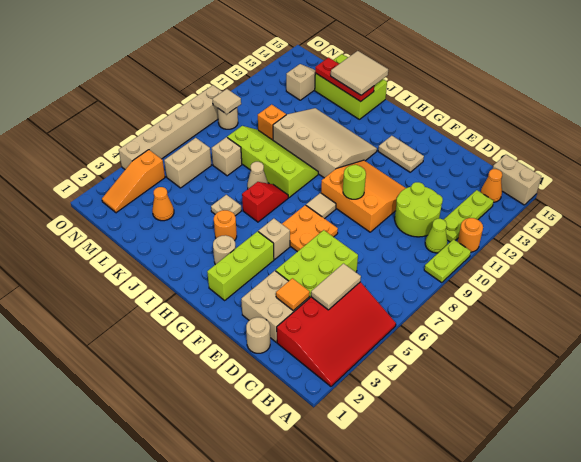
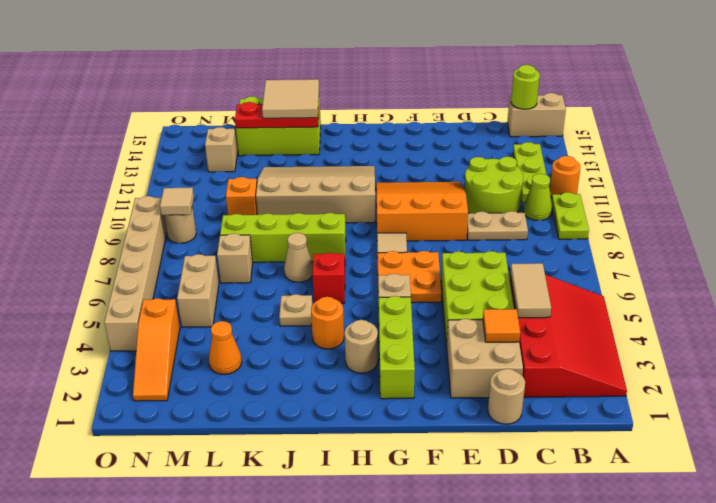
orange 1x1 cone [481,169,502,202] -> none
lime 1x1 round brick [343,165,366,199] -> lime 1x1 round brick moved to [511,65,540,109]
tan 1x2 plate [378,136,424,172] -> tan 1x2 plate moved to [467,211,528,240]

